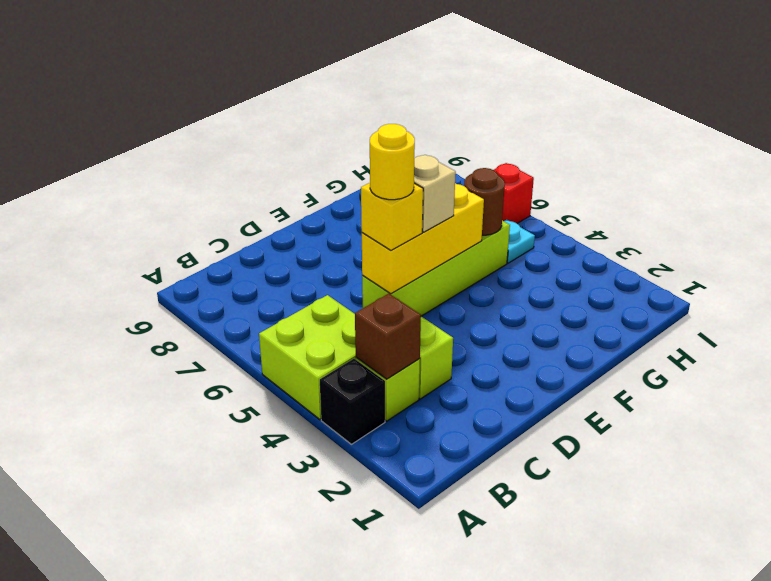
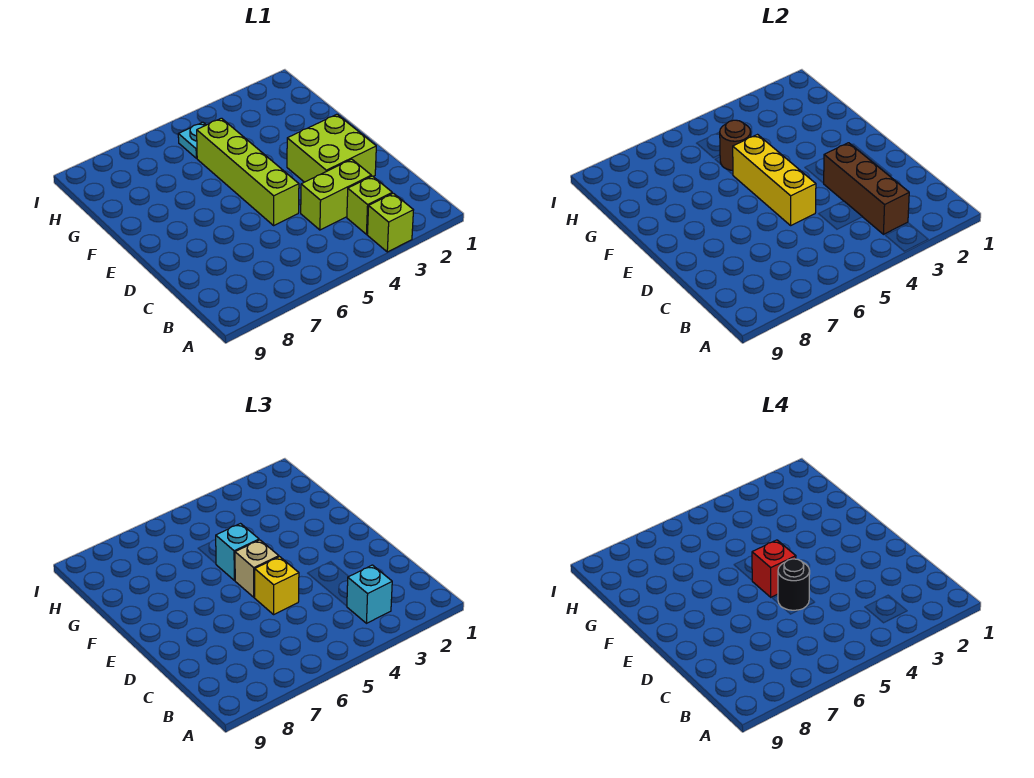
black 1x1 brick [320,359,385,444] -> lime 1x1 brick [367,193,413,252]
lime 2x2 brick [259,295,356,419] -> lime 2x2 brick moved to [287,114,376,182]
brown 1x1 brick [355,294,421,379] -> brown 1x3 brick [824,143,909,234]
none -> cyan 1x1 brick [347,565,392,623]
yellow 1x1 round brick [370,124,415,200] -> black 1x1 round brick [778,559,810,610]
none -> cyan 1x1 brick [216,524,259,580]
red 1x1 brick [494,163,534,223] -> red 1x1 brick moved to [752,540,796,597]

